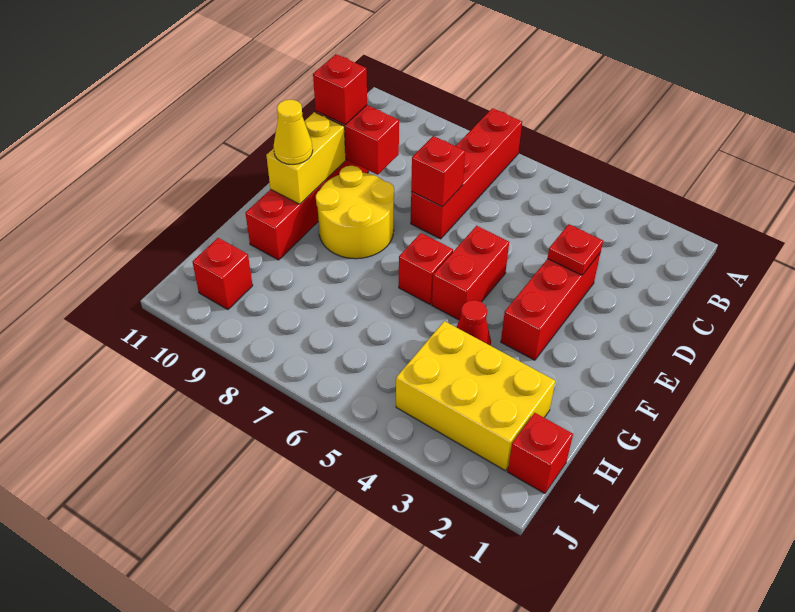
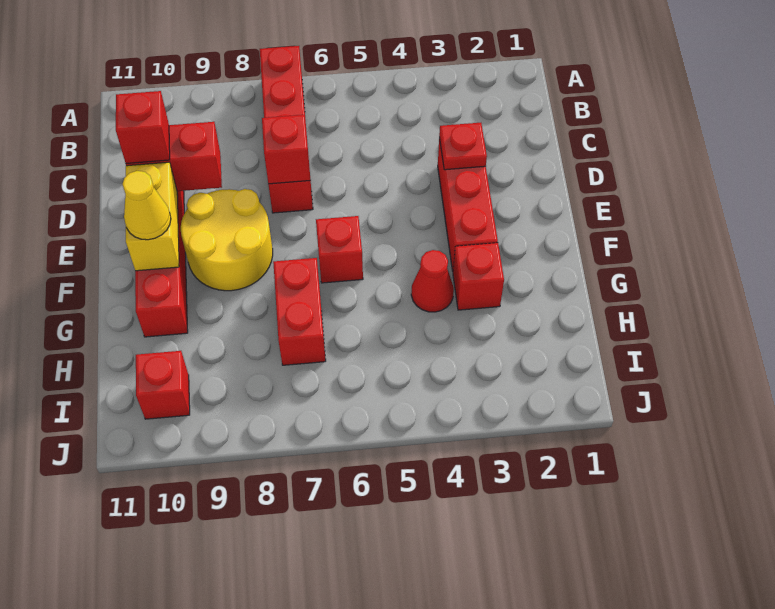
red 1x2 brick [432,226,509,320] -> red 1x2 brick moved to [273,258,326,365]
yellow 2x3 brick [396,321,555,471] -> none
red 1x1 brick [508,413,573,494] -> red 1x1 brick moved to [453,243,504,310]

